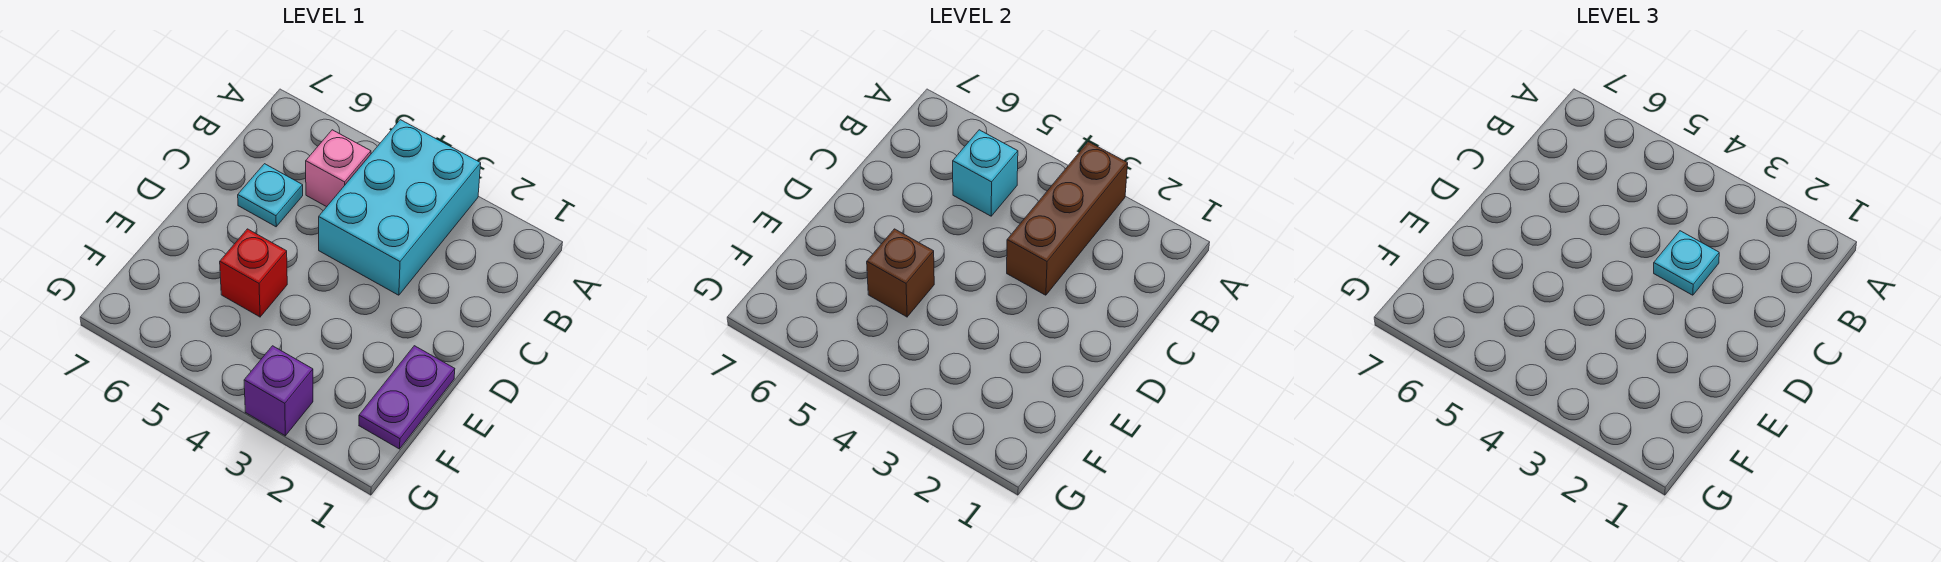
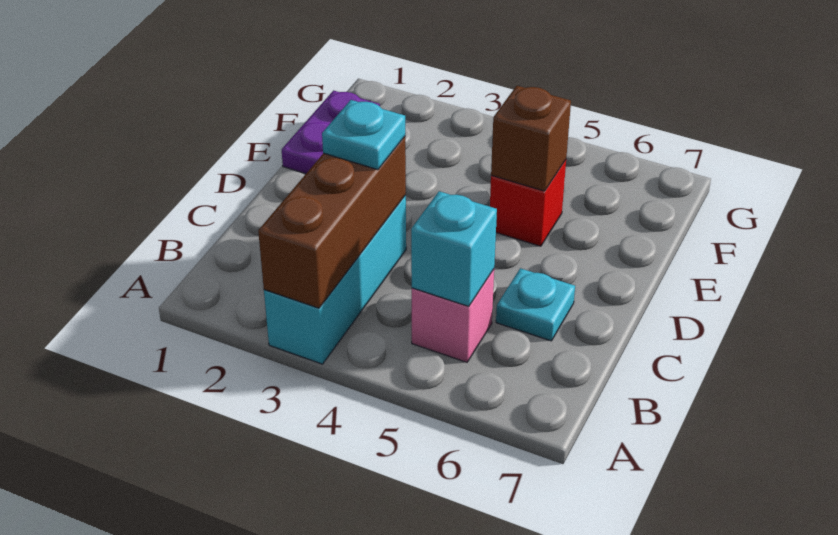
cyan 2x3 brick [319,120,481,295] -> cyan 1x3 brick [264,195,406,364]
purple 1x1 brick [244,346,313,436] -> none

